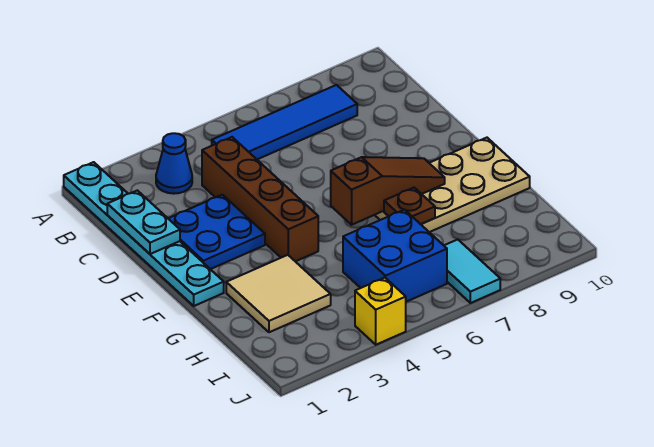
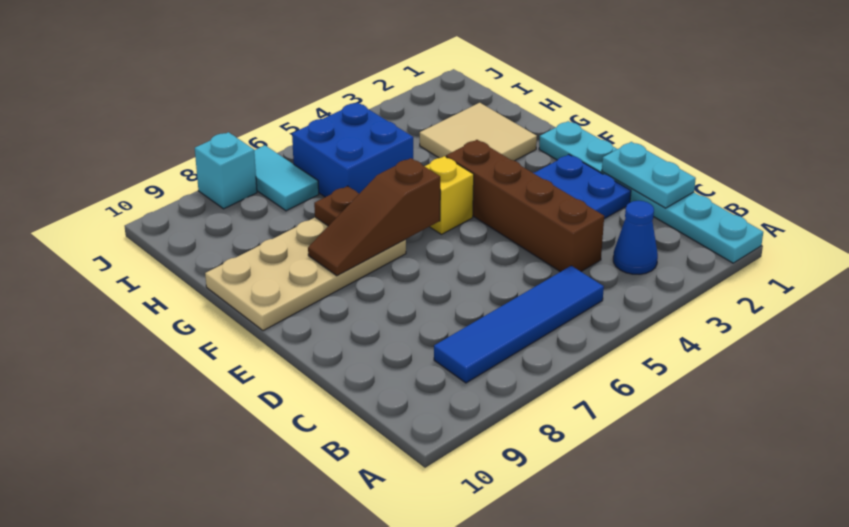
yellow 1x1 brick [355,278,406,345] -> yellow 1x1 brick moved to [425,156,474,234]
none -> cyan 1x1 brick [195,132,257,209]

